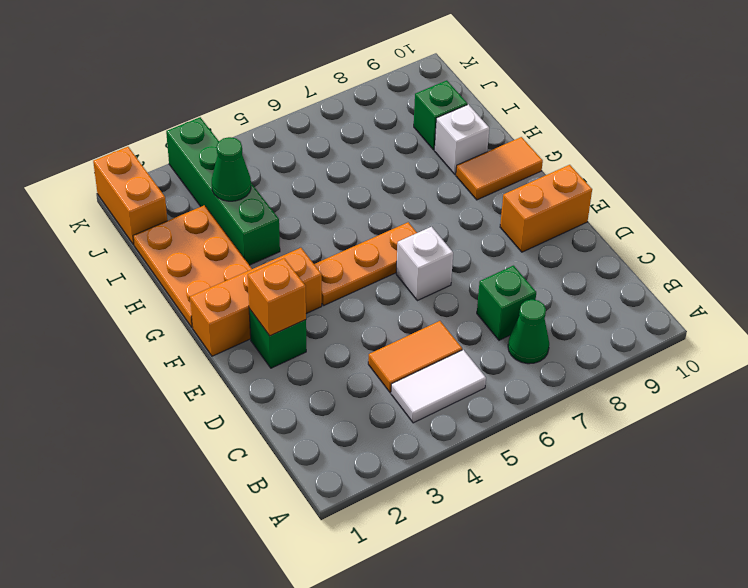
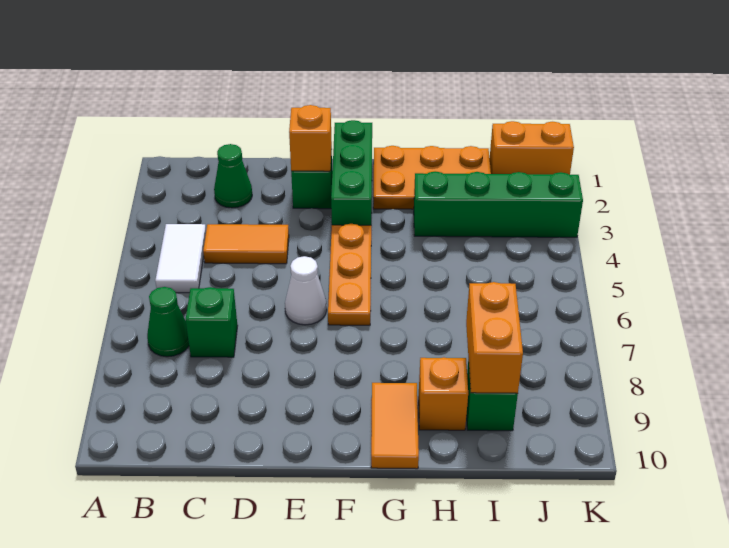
orange 1x2 tile [368,321,462,392] -> orange 1x2 tile turned to [203,224,289,264]
white 1x1 brick [396,227,453,301] -> white 1x1 cone [285,256,327,325]
orange 1x2 brick [500,165,592,252] -> orange 1x2 brick moved to [466,282,523,393]
orange 1x3 brick [190,248,322,356] -> green 1x3 brick [331,120,372,225]
white 1x1 brick [435,104,489,175] -> orange 1x1 brick [419,357,468,430]
green 1x1 cone [212,137,251,201] -> green 1x1 cone moved to [214,144,252,208]

